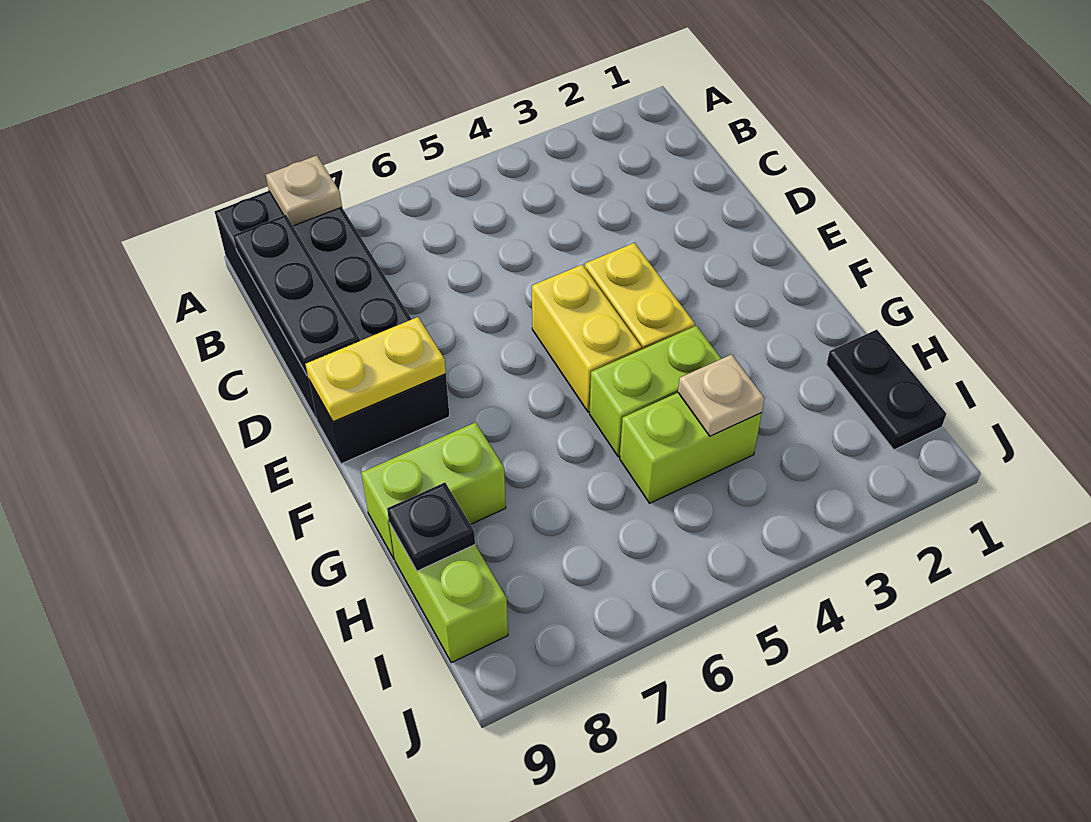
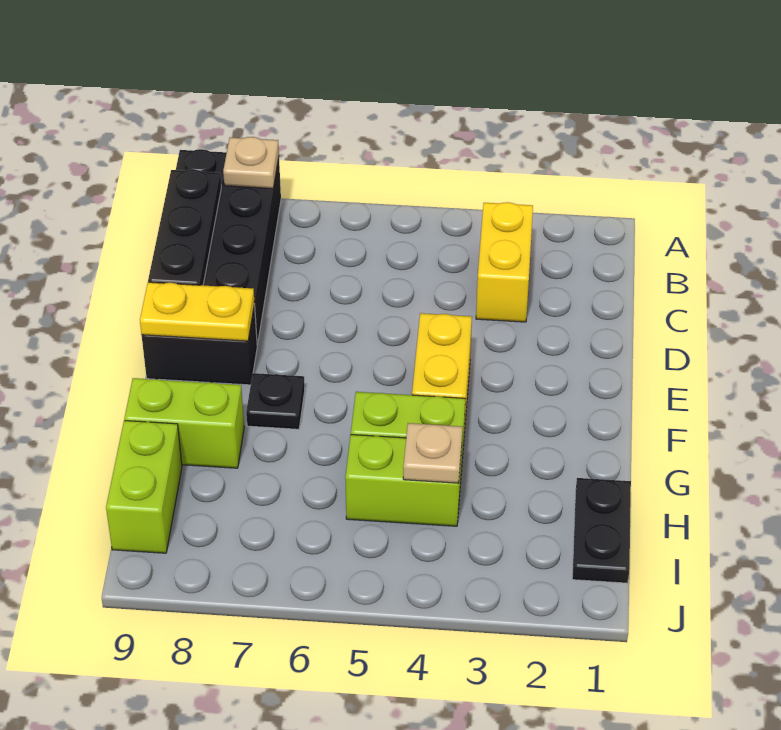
yellow 1x2 brick [532,265,642,412] -> yellow 1x2 brick moved to [476,202,533,322]
black 1x1 plate [387,483,475,571] -> black 1x1 plate moved to [246,373,305,429]

